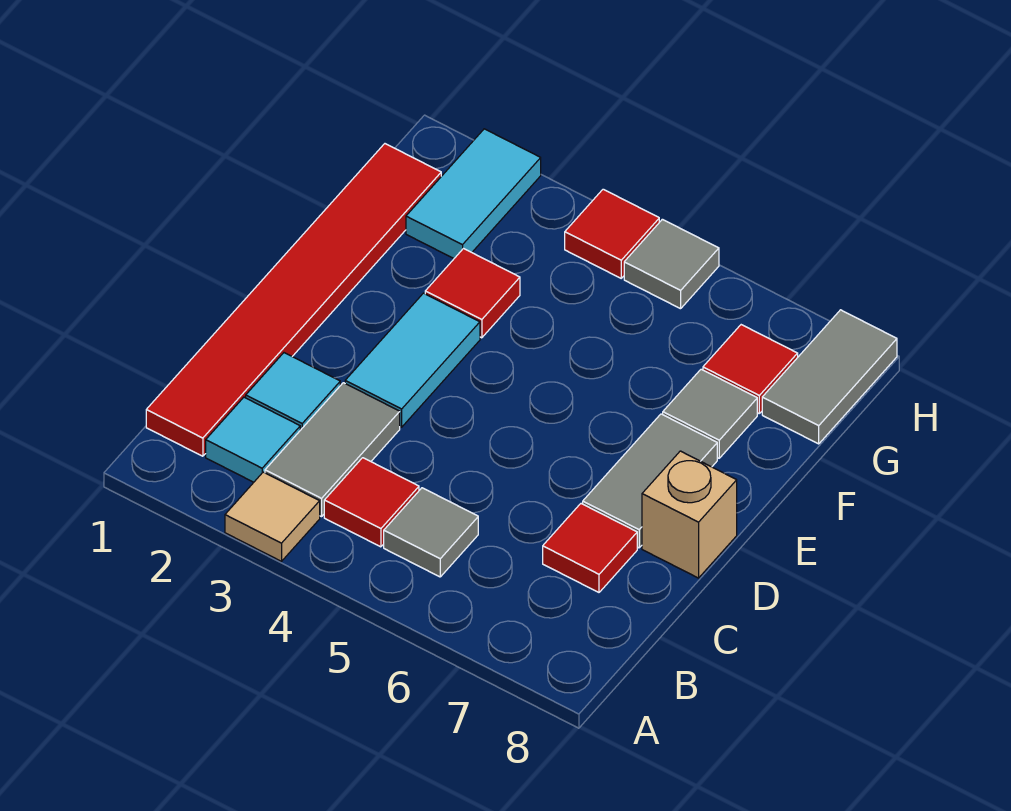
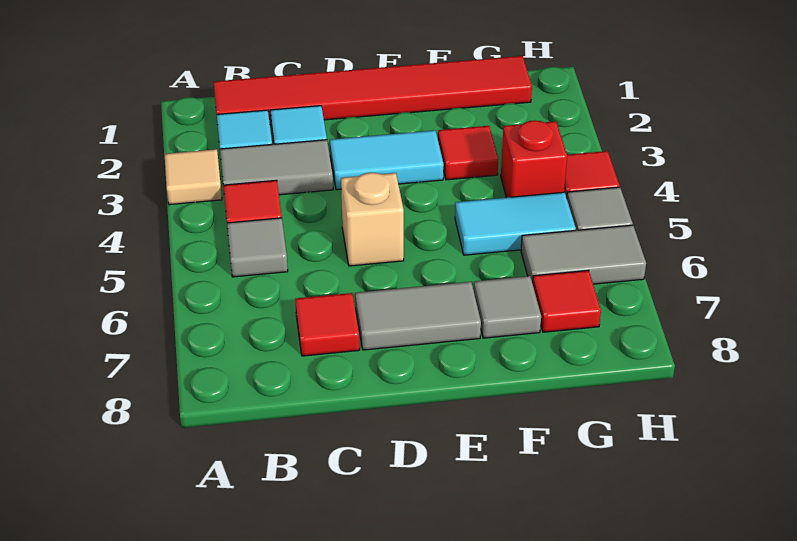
tan 1x1 brick [642,451,737,578] -> tan 1x1 brick moved to [341,173,404,266]
cyan 1x2 tile [406,129,541,258] -> cyan 1x2 tile moved to [455,192,576,255]
none -> red 1x1 brick [501,120,567,197]
grey 1x2 tile [762,310,897,444] -> grey 1x2 tile moved to [521,225,646,284]

